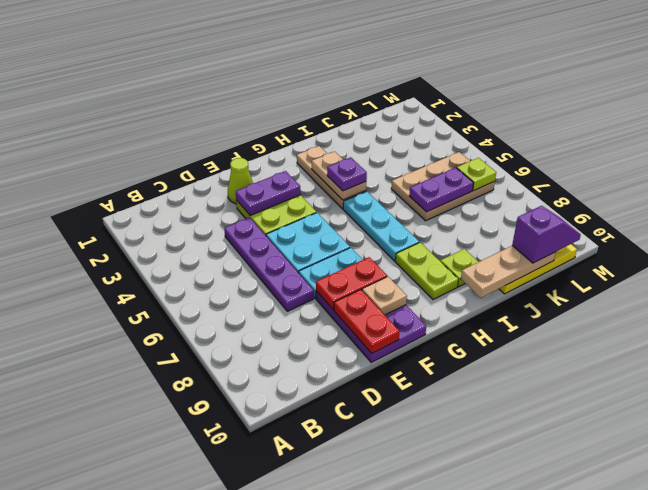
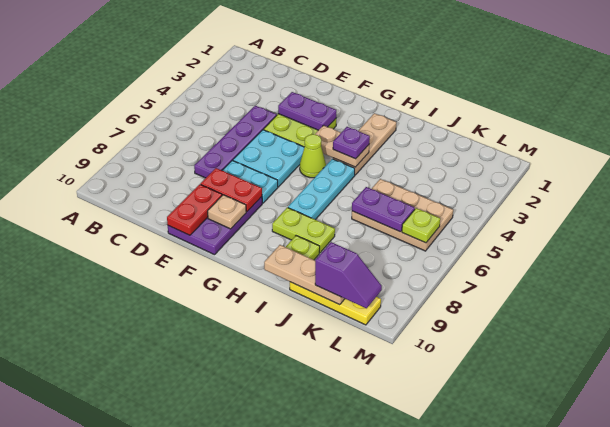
lime 1x1 cone [228,158,253,204] -> lime 1x1 cone moved to [300,134,326,178]
tan 1x2 plate [312,151,366,200] -> tan 1x2 plate turned to [315,125,369,167]
lime 1x2 plate [396,242,458,300] -> lime 1x2 plate turned to [272,208,335,253]

